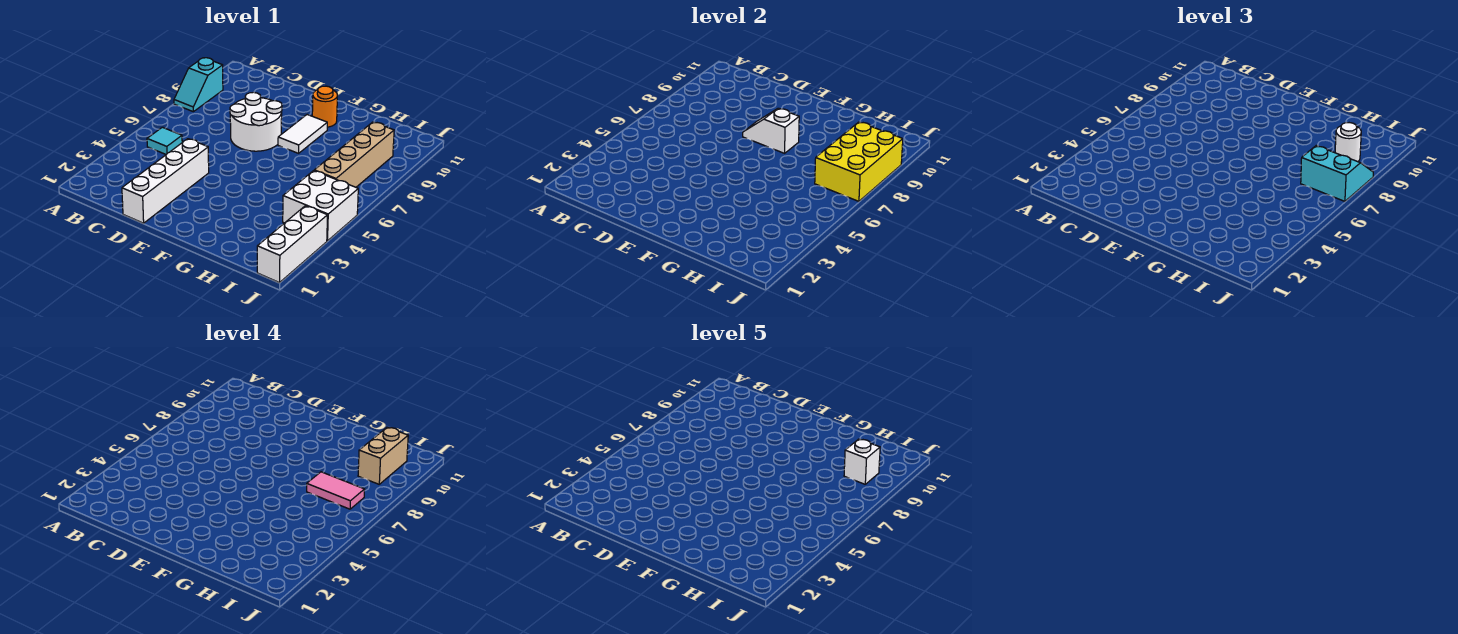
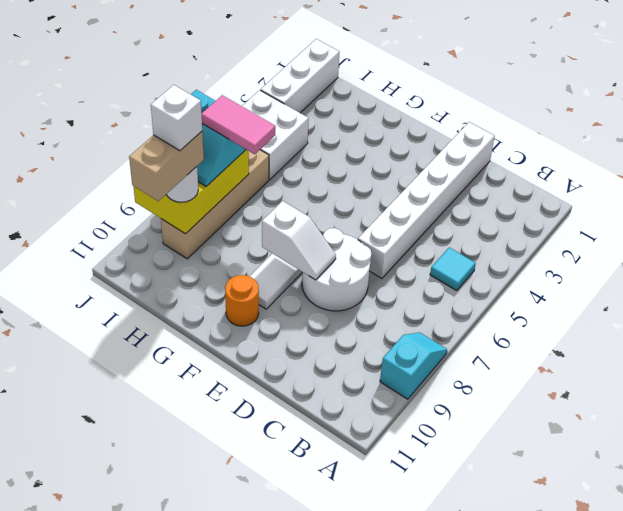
white 1x4 brick [122,139,209,223] -> white 1x6 brick [358,122,495,278]

